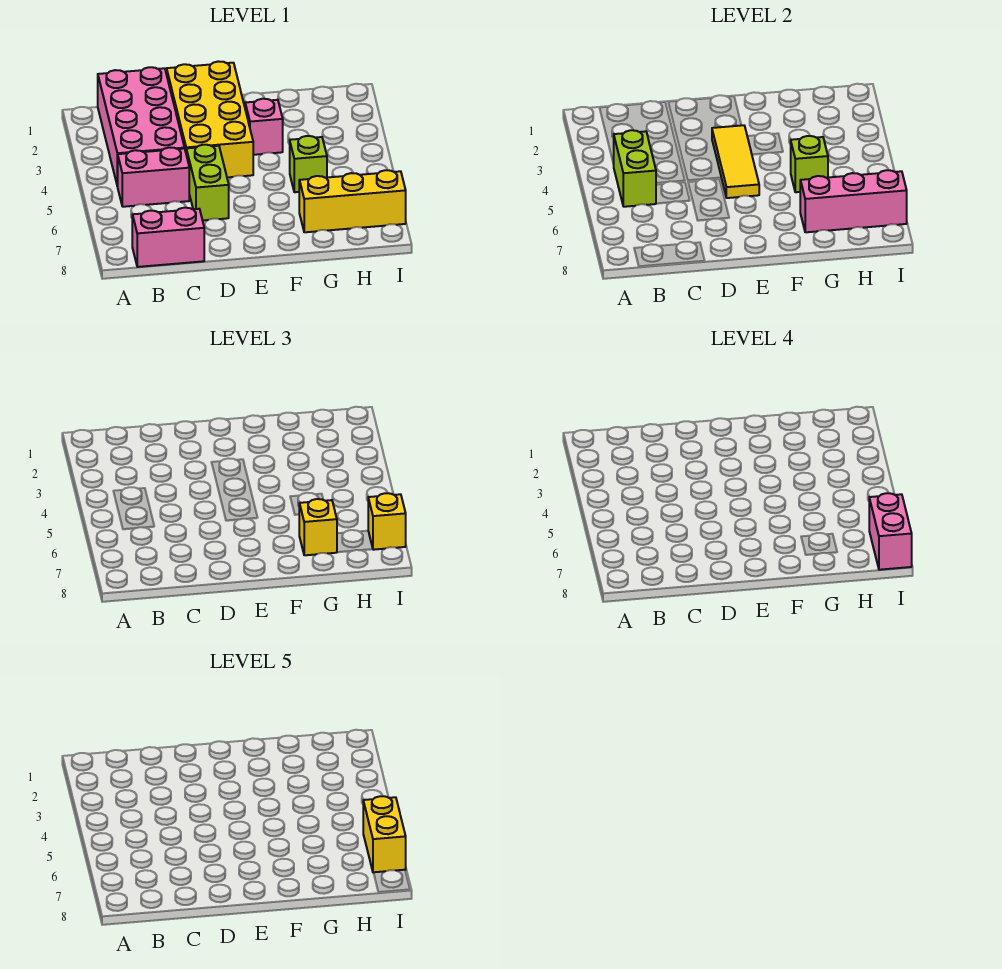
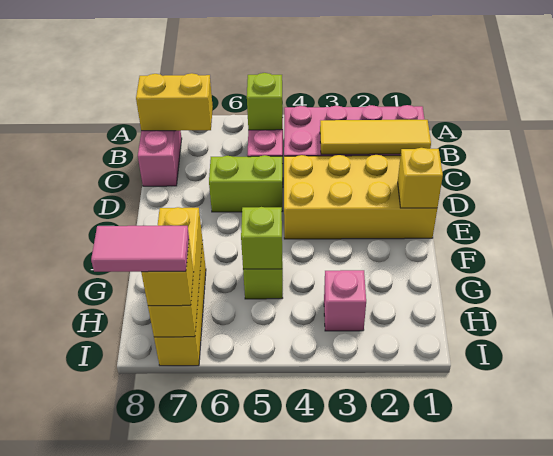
lime 1x2 brick [614,130,656,207] -> lime 1x1 brick [247,73,283,130]
yellow 1x3 tile [712,125,759,198] -> yellow 1x3 tile moved to [320,120,431,154]
pink 1x1 brick [245,99,283,155] -> pink 1x1 brick moved to [324,270,366,331]
pink 1x3 brick [800,170,907,232] -> yellow 1x3 brick [148,207,203,337]
yellow 1x1 brick [299,499,337,555] -> yellow 1x1 brick moved to [398,148,443,208]
yellow 1x2 brick [363,796,406,873] -> yellow 1x2 brick moved to [136,73,213,131]
pink 1x2 brick [869,493,912,570] -> pink 1x2 tile [91,226,189,272]

